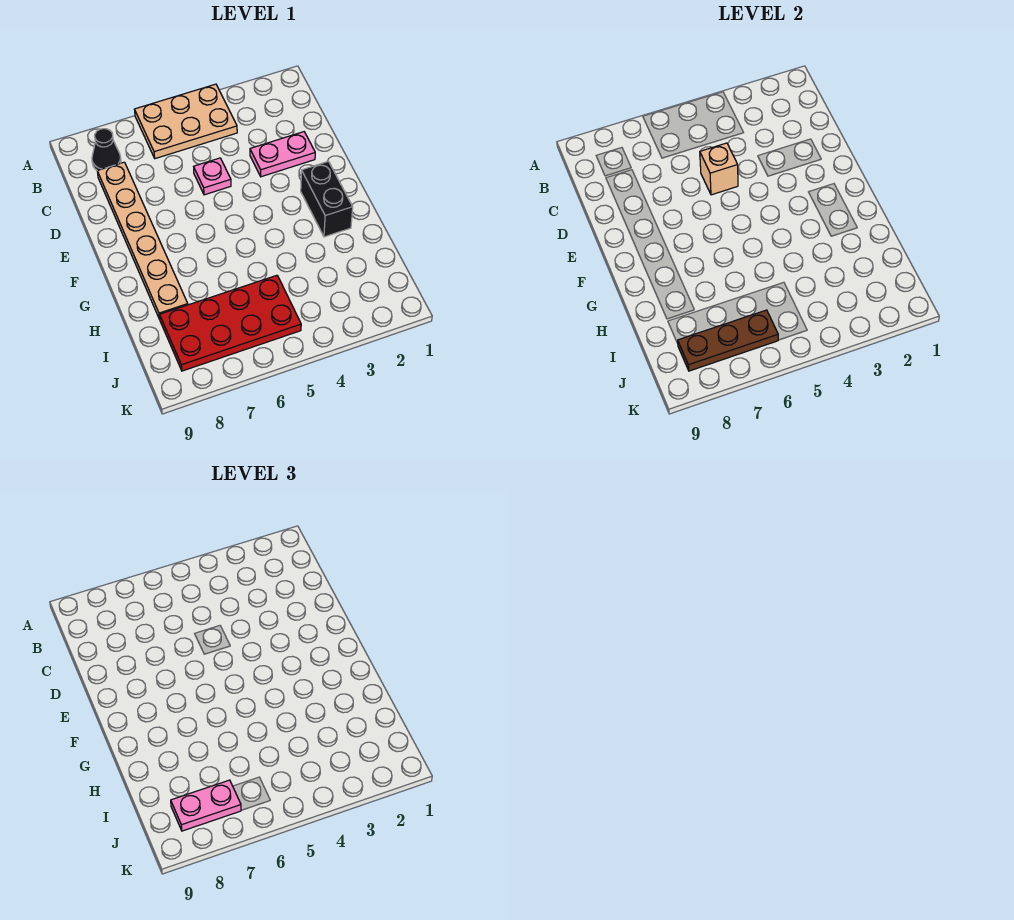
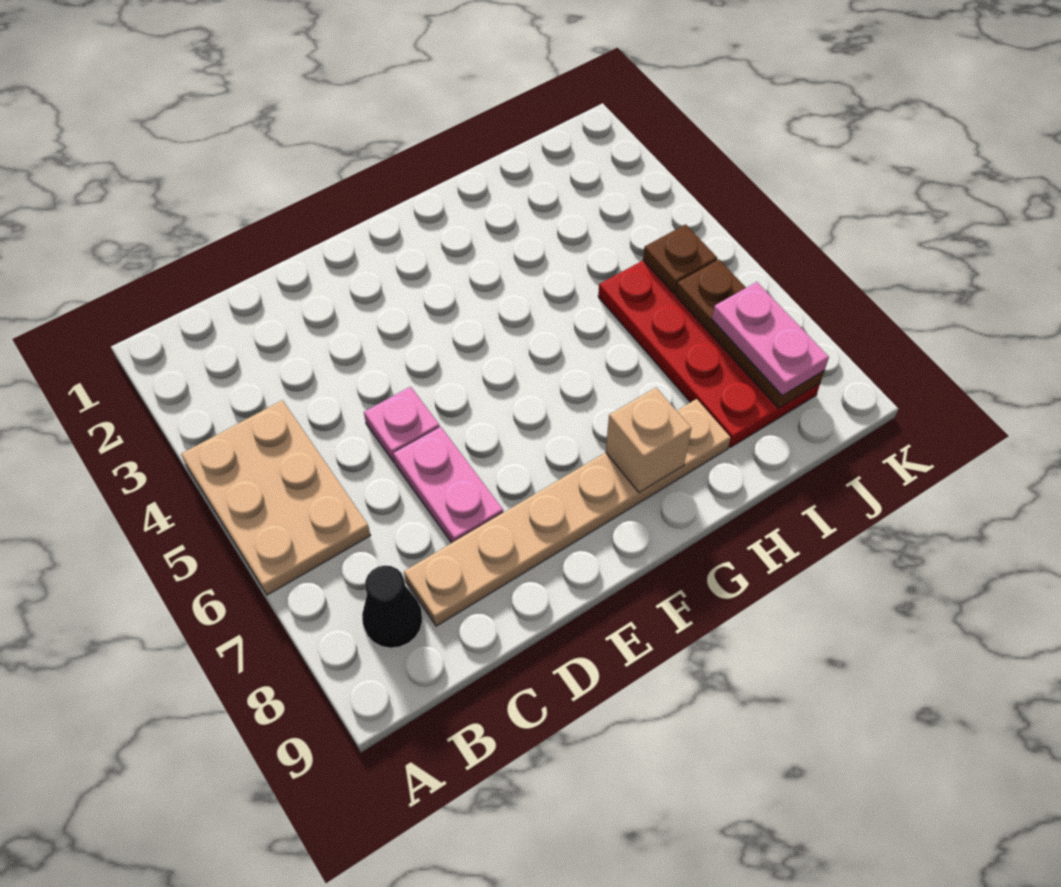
pink 1x2 plate [250,132,315,177] -> pink 1x2 plate moved to [393,427,503,543]
tan 1x1 brick [700,143,738,195] -> tan 1x1 brick moved to [606,388,691,493]
black 1x2 brick [301,161,353,237] -> none
none -> brown 1x1 plate [643,224,717,293]

